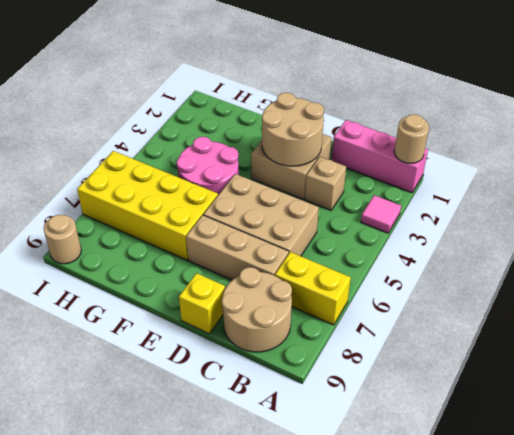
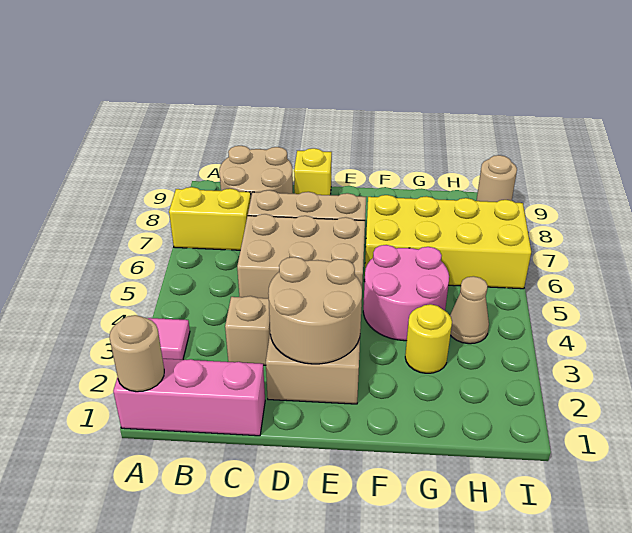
none -> yellow 1x1 round brick [405,304,452,373]
none -> tan 1x1 cone [450,276,489,344]

